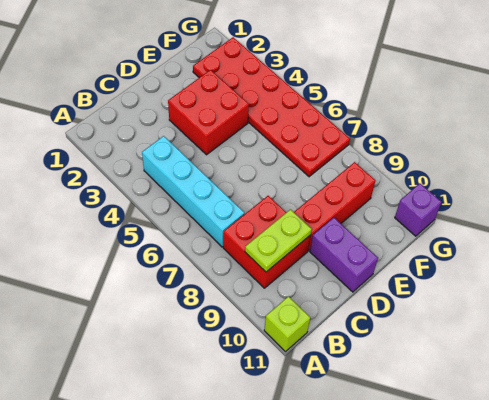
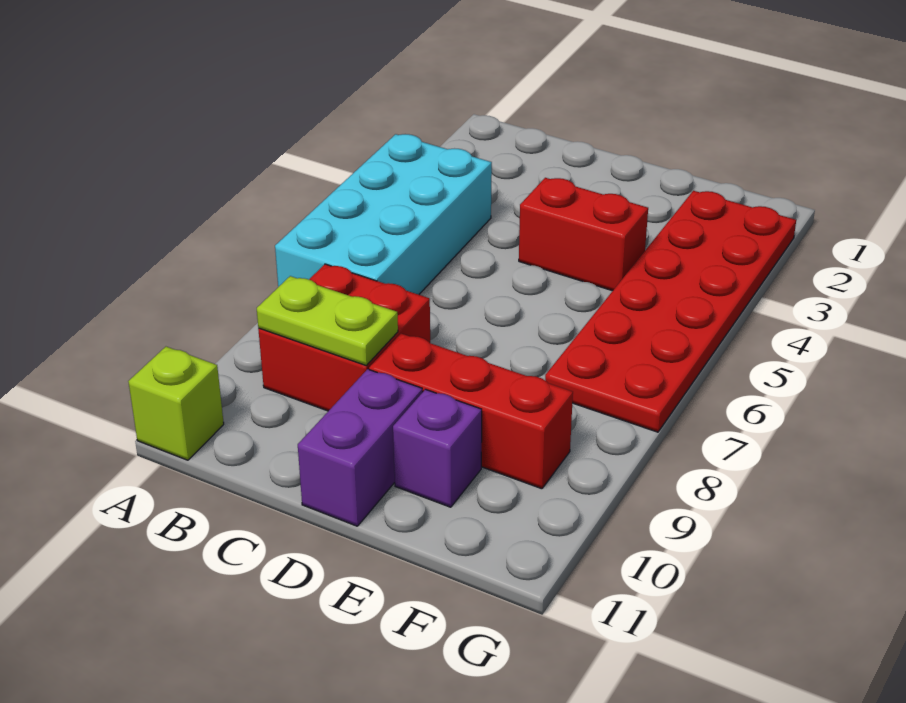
cyan 1x4 brick [142,136,244,247] -> cyan 2x4 brick [275,134,492,295]
red 2x2 brick [168,70,249,155] -> red 1x2 brick [519,178,648,291]
purple 1x1 brick [395,183,441,236] -> purple 1x1 brick moved to [393,389,482,507]

